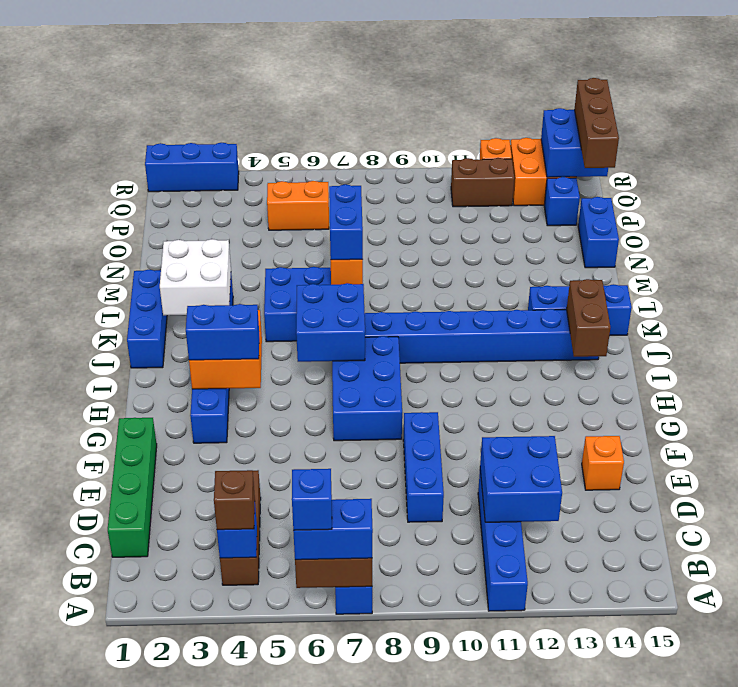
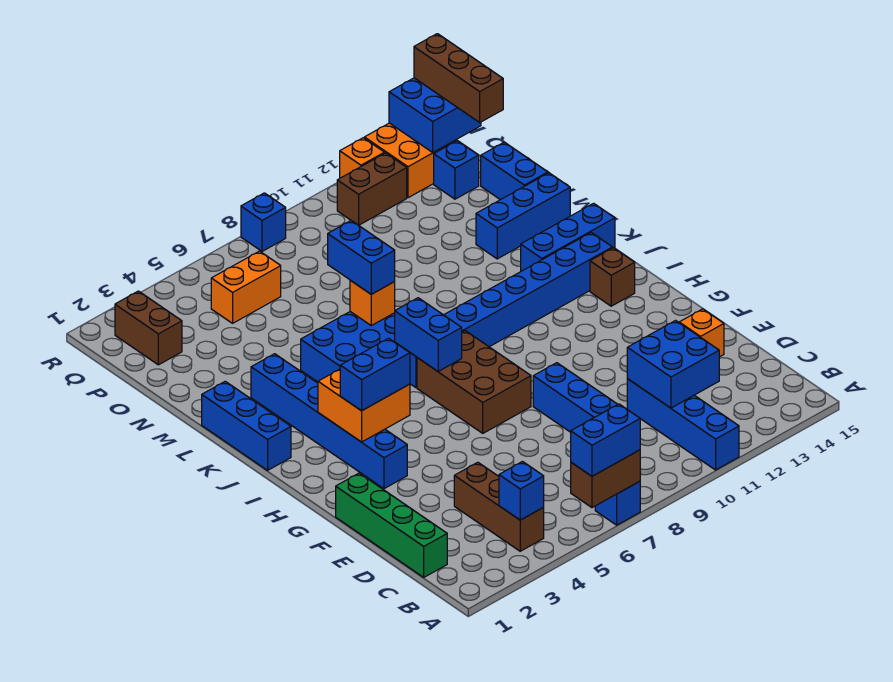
blue 1x1 brick [292,469,332,530] -> blue 1x1 brick moved to [241,193,286,251]
brown 1x1 brick [214,470,255,530] -> brown 1x1 brick moved to [590,248,635,306]
blue 2x3 brick [332,336,402,441] -> brown 2x3 brick [417,331,531,433]
blue 2x2 brick [296,283,365,362] -> blue 1x2 brick [395,298,462,371]
brown 1x2 brick [567,279,610,357] -> brown 1x2 brick moved to [115,291,182,365]
white 2x2 brick [160,239,231,315] -> none
blue 1x3 brick [145,143,239,192] -> blue 1x3 brick moved to [476,173,570,259]

